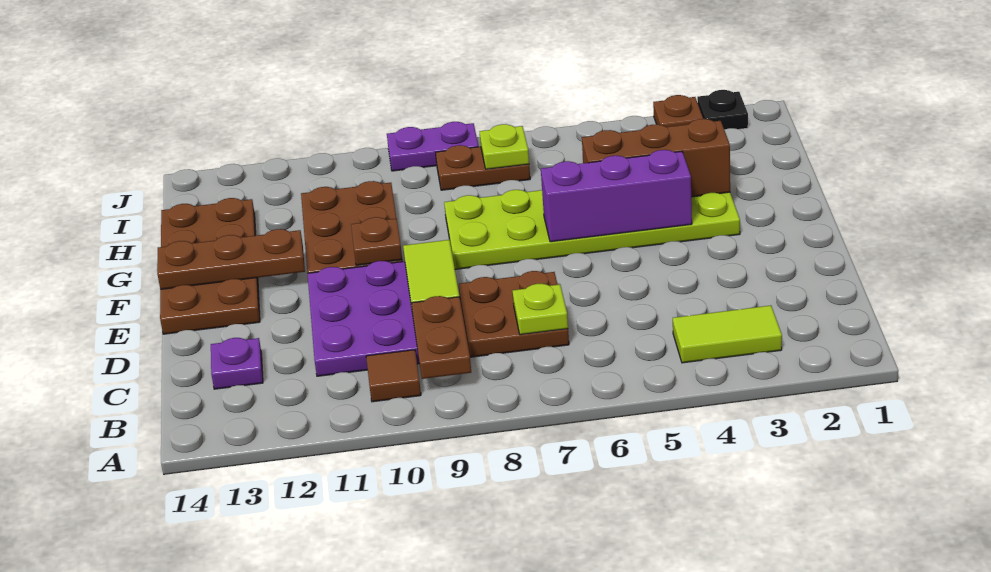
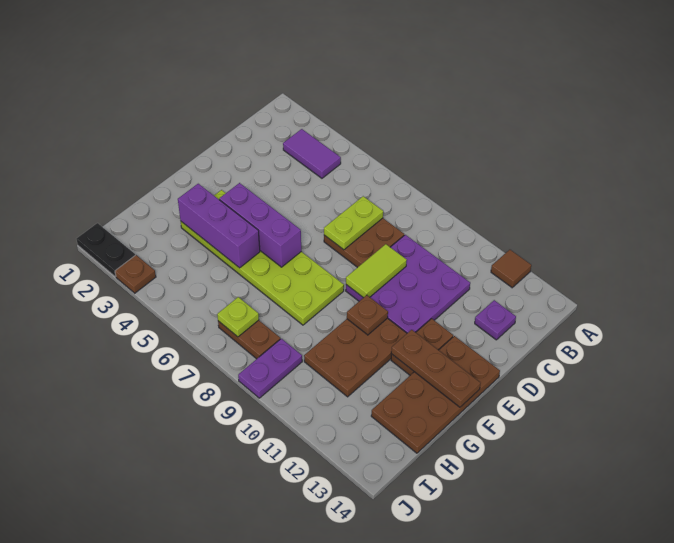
lime 1x2 tile [673,305,782,363] -> purple 1x2 tile [283,129,341,178]
brown 1x2 plate [411,296,471,379] -> brown 1x2 plate moved to [391,319,453,375]
brown 1x1 tile [366,350,421,402] -> brown 1x1 tile moved to [491,250,531,288]
lime 1x1 plate [513,284,568,335] -> lime 1x2 plate [324,196,383,250]
brown 1x3 brick [582,119,730,197] -> purple 1x3 brick [178,184,260,268]
black 1x1 plate [697,90,748,129] -> black 1x2 plate [77,223,135,277]
purple 1x2 plate [387,122,478,171] -> purple 1x2 plate turned to [238,339,302,398]

